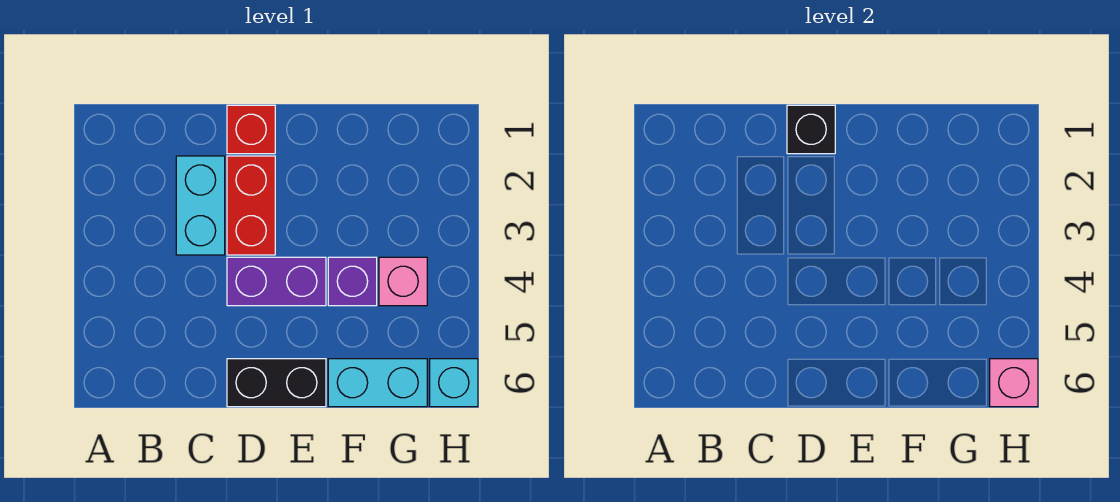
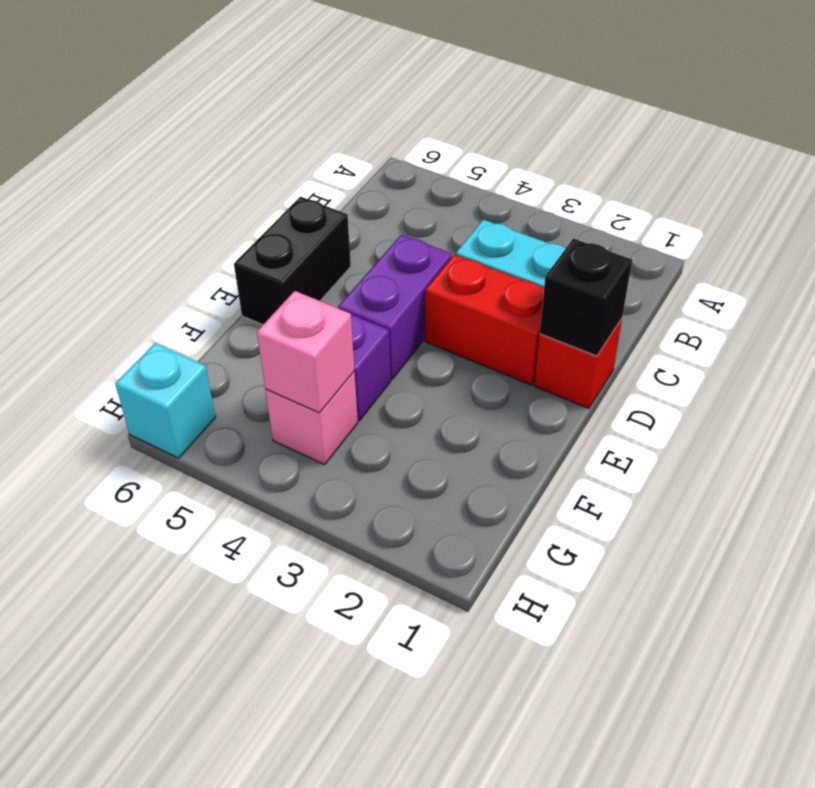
cyan 1x2 brick [328,359,427,407] -> none
pink 1x1 brick [990,359,1038,407] -> pink 1x1 brick moved to [257,291,354,413]

